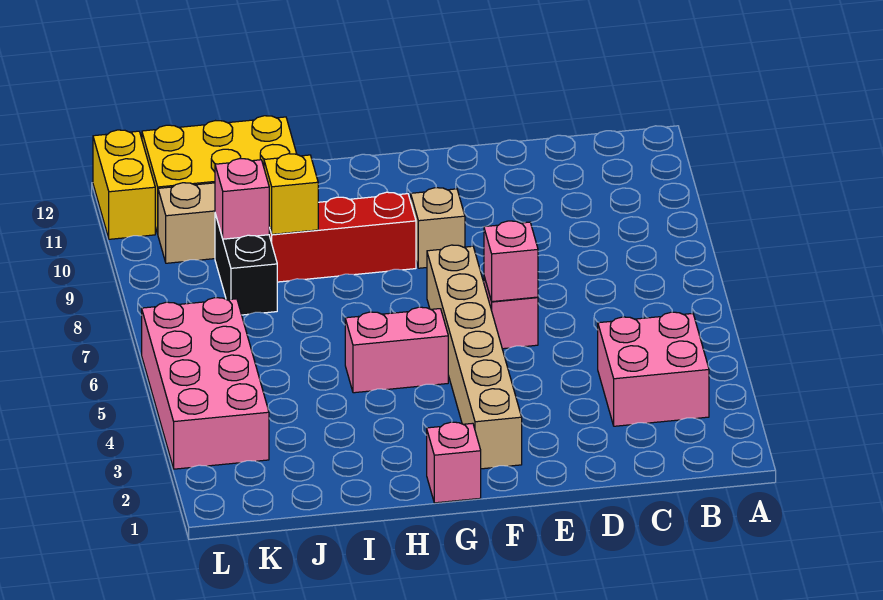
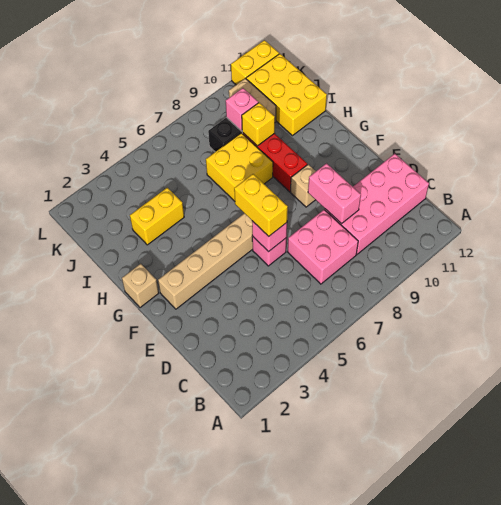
pink 2x2 brick [598,312,709,426] -> pink 2x2 brick moved to [288,210,358,284]
none -> yellow 1x2 brick [234,174,288,236]
pink 1x1 brick [427,422,481,503] -> tan 1x1 brick [122,264,159,308]
pink 1x2 brick [345,307,448,393] -> pink 1x2 brick moved to [308,163,361,224]
none -> yellow 2x2 brick [206,133,273,201]
none -> yellow 1x2 brick [130,188,184,245]
pink 2x4 brick [142,298,269,469] -> pink 2x4 brick moved to [325,154,429,254]

